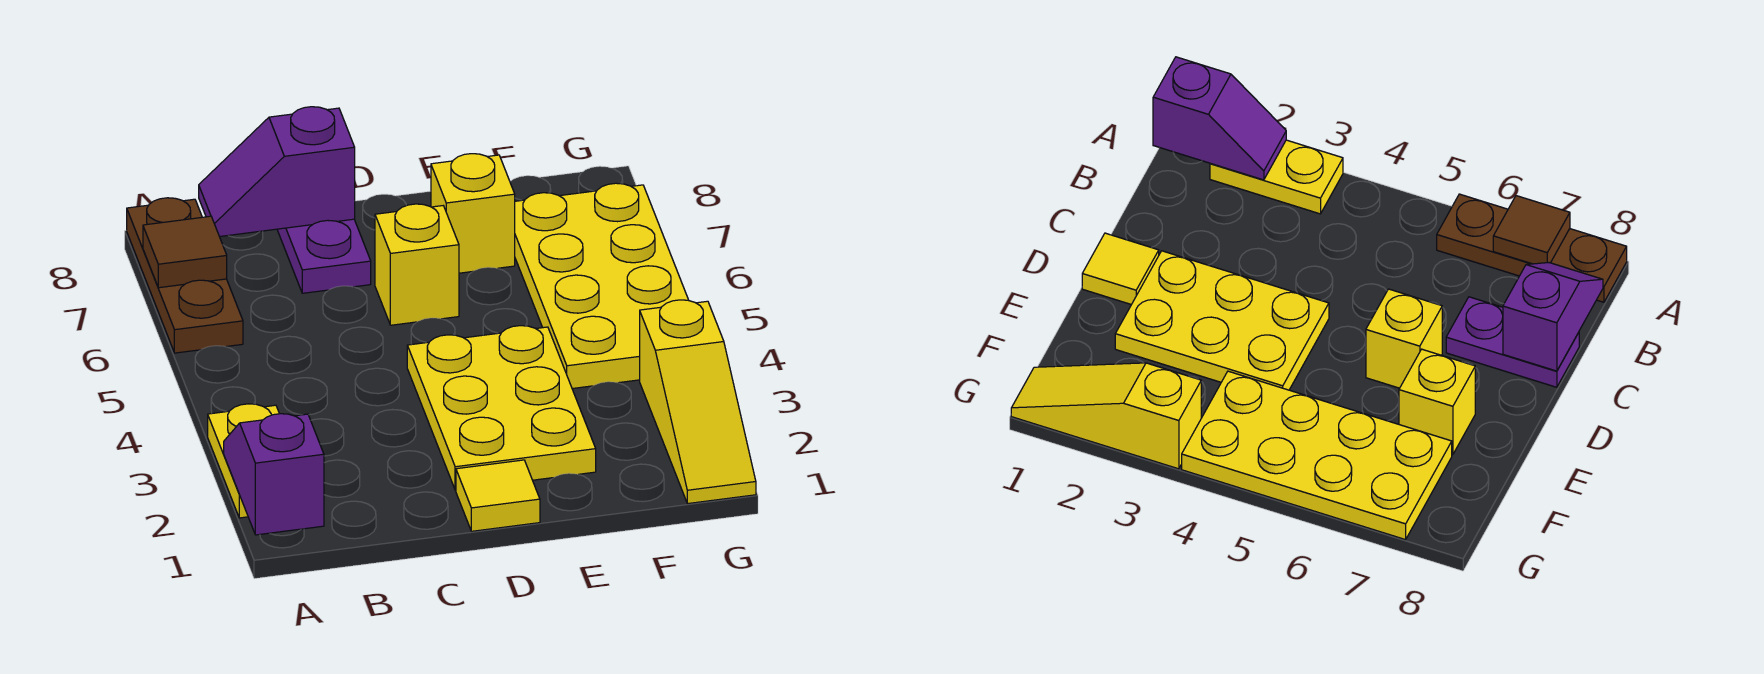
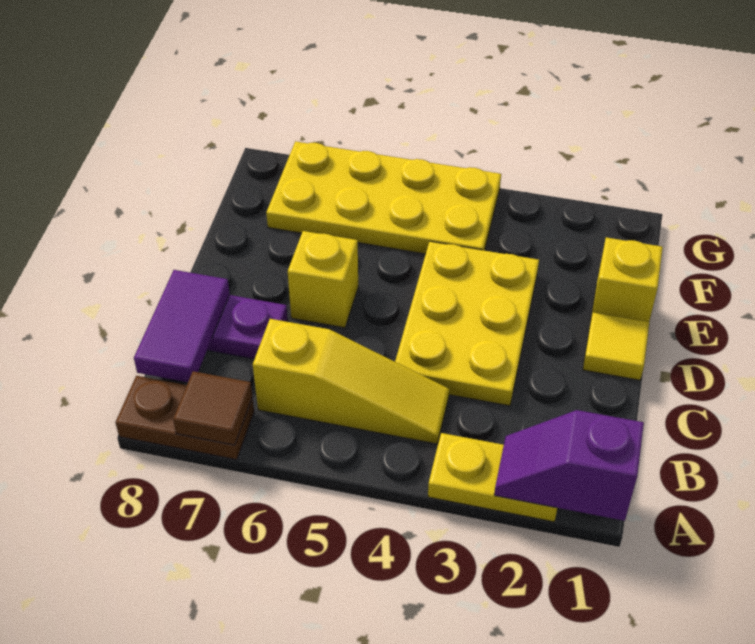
brown 1x3 plate [127,198,243,353] -> brown 1x2 plate [115,376,254,460]
purple 1x2 slope [199,107,355,237] -> purple 1x2 tile [134,270,230,382]
yellow 2x3 plate [407,326,596,490] -> yellow 2x3 plate turned to [395,241,539,406]
yellow 1x1 brick [431,154,515,273] -> yellow 1x1 brick moved to [591,237,663,322]
yellow 1x3 slope [640,300,756,504] -> yellow 1x3 slope moved to [253,319,450,444]

